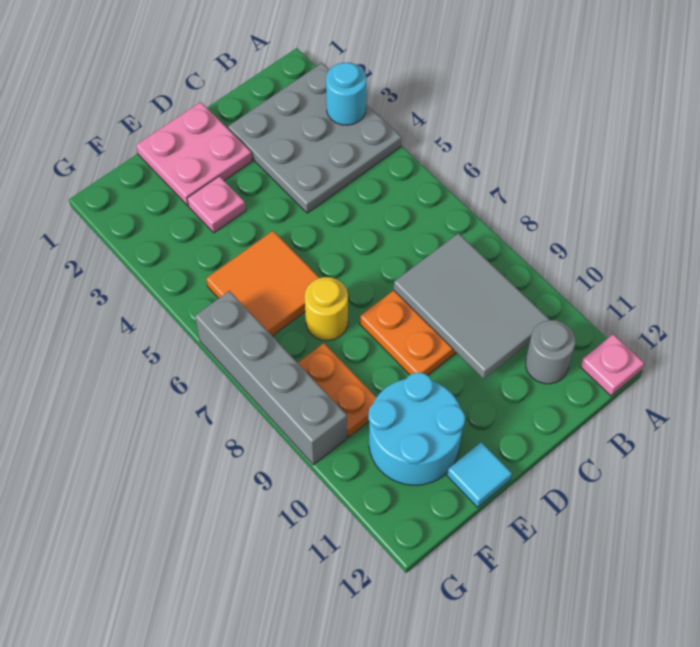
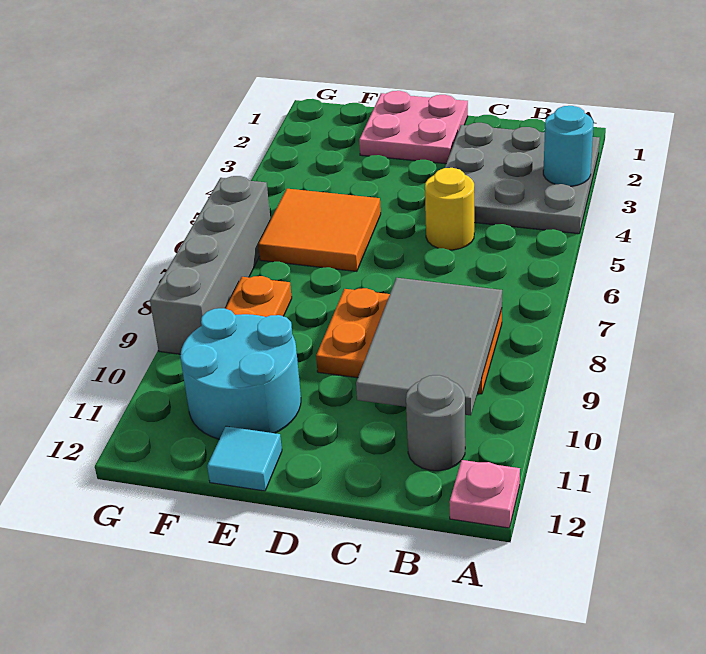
pink 1x1 plate [187,176,246,233] -> none
yellow 1x1 round brick [304,277,348,341] -> yellow 1x1 round brick moved to [425,168,474,250]

